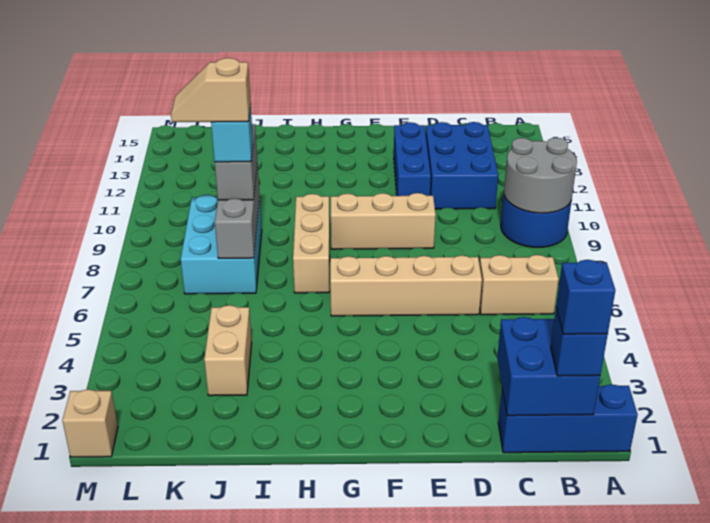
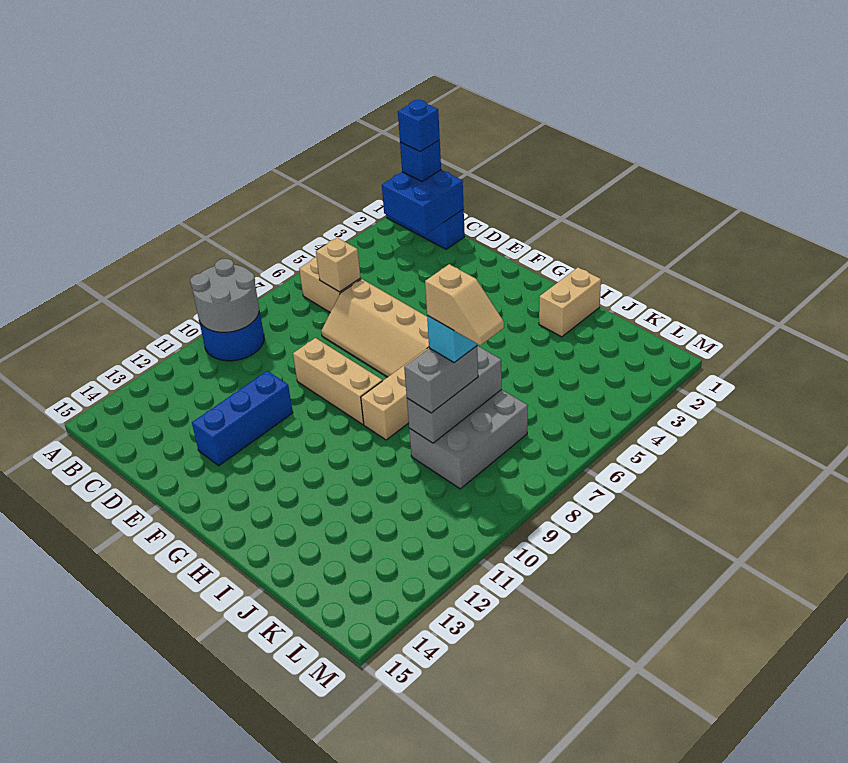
blue 2x3 brick [426,122,498,209] -> none
tan 1x2 brick [204,305,252,396] -> tan 1x2 brick moved to [539,267,601,337]
cyan 2x3 brick [181,195,262,294] -> grey 2x3 brick [409,390,528,489]
tan 1x1 brick [62,389,118,457] -> tan 1x1 brick moved to [316,238,361,292]

